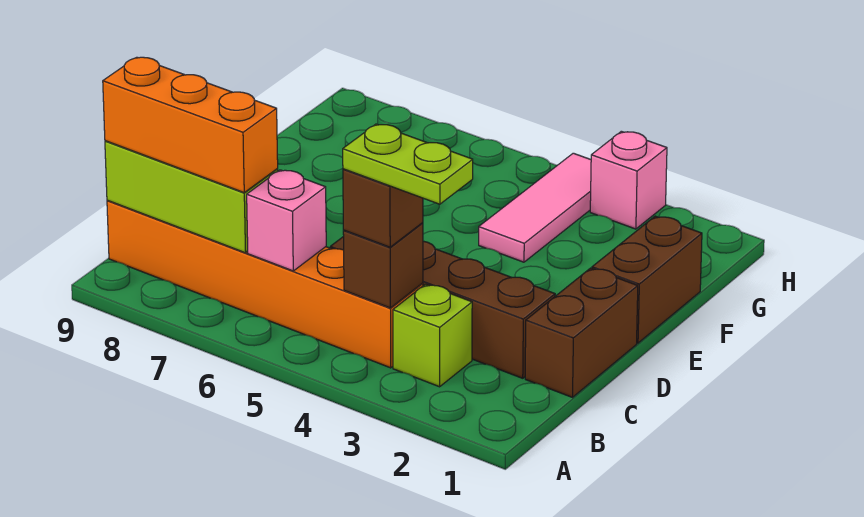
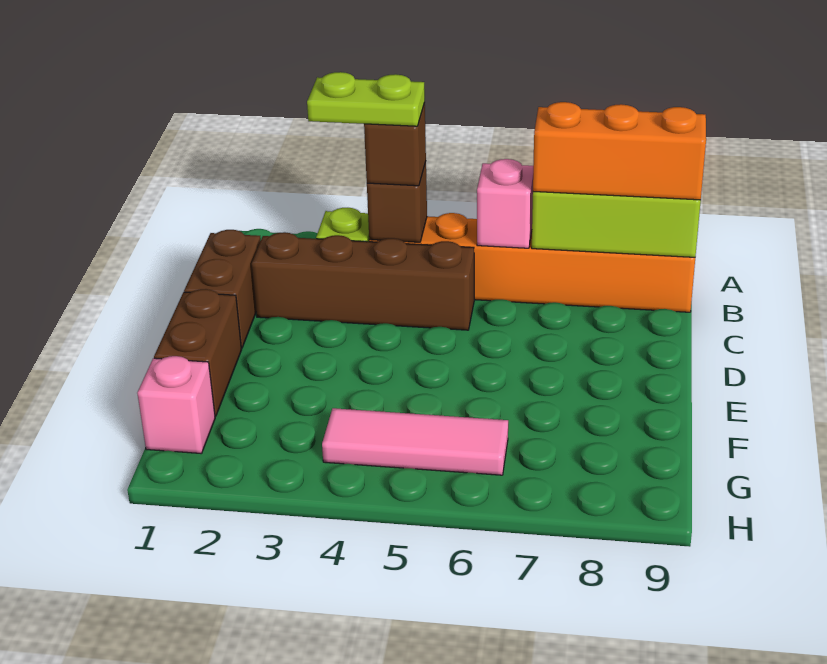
pink 1x3 tile [479,153,591,262] -> pink 1x3 tile turned to [322,408,508,475]
pink 1x1 brick [590,131,667,229] -> pink 1x1 brick moved to [137,356,215,454]

